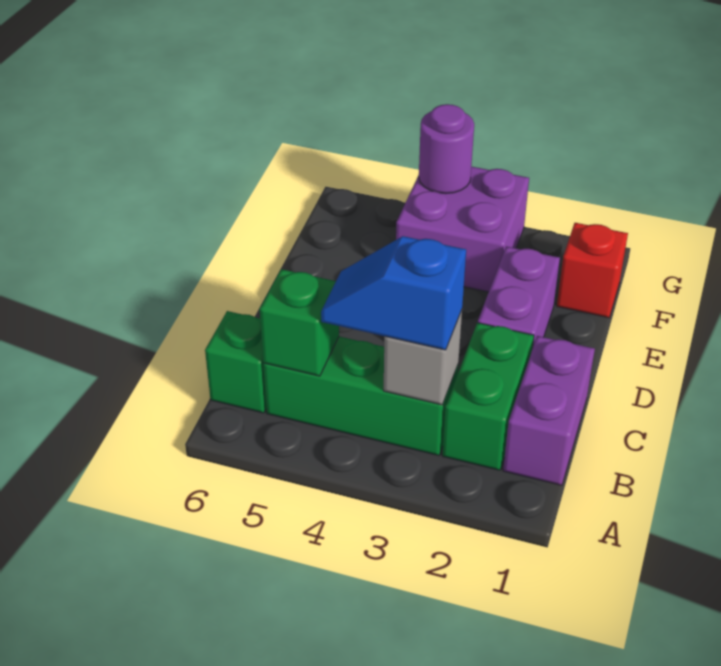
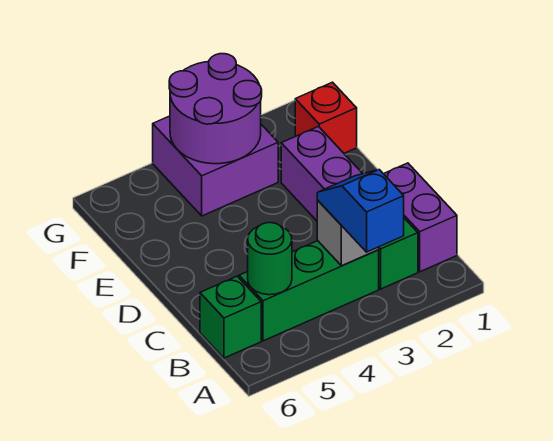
blue 1x2 slope [321,236,466,350] -> blue 1x2 slope turned to [317,170,404,252]
green 1x1 brick [260,269,339,376] -> green 1x1 round brick [248,223,292,295]
purple 1x1 round brick [419,104,474,194] -> purple 2x2 round brick [169,54,262,164]

